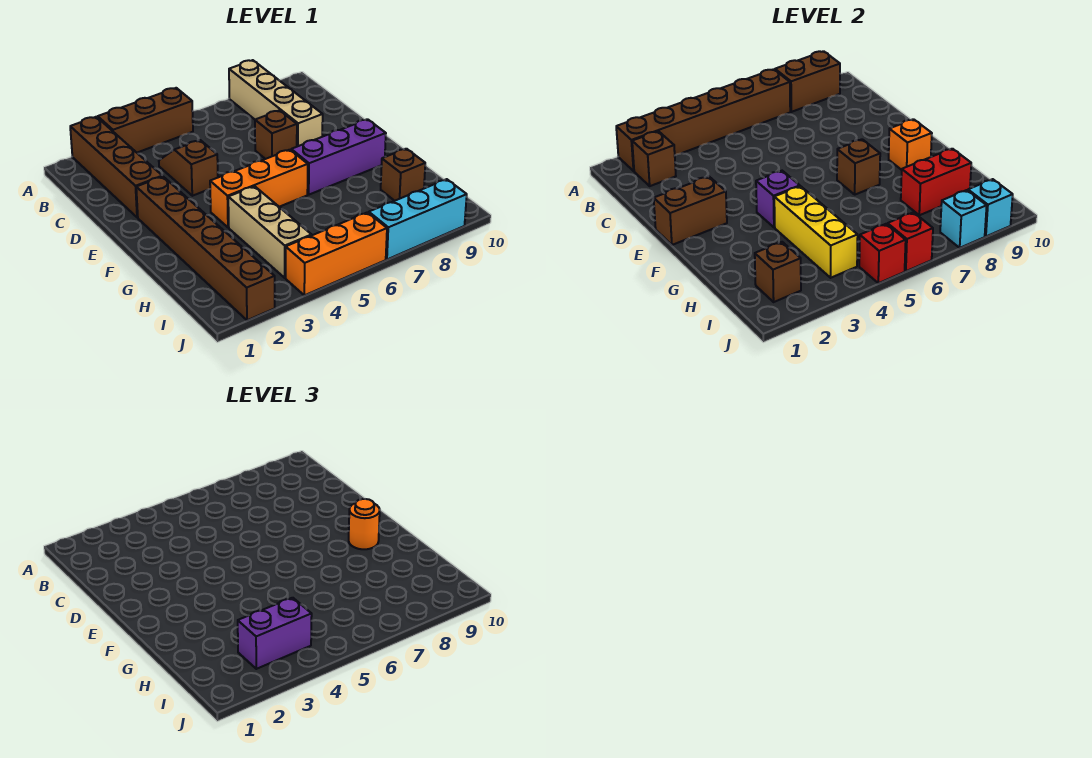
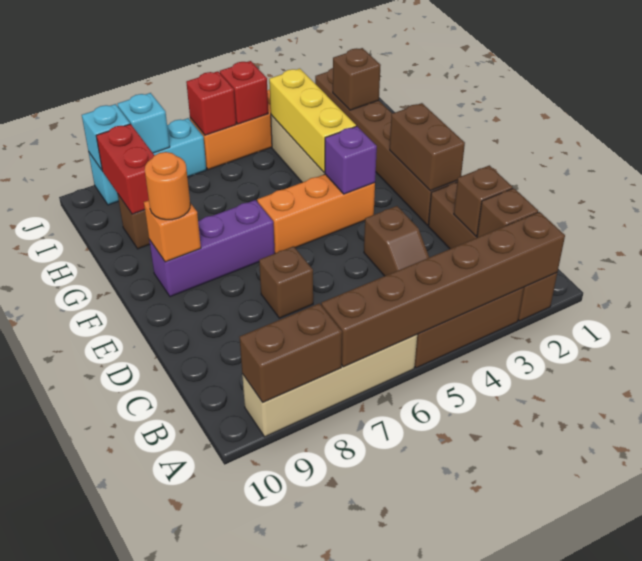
tan 1x4 brick [229,60,323,147] -> tan 1x4 brick turned to [242,335,417,437]
brown 1x2 brick [654,176,727,245] -> brown 1x2 brick turned to [390,103,465,191]
brown 1x1 brick [837,139,880,195] -> brown 1x1 brick moved to [454,165,513,236]
red 1x2 brick [901,149,971,215] -> red 1x2 brick turned to [96,124,155,214]
purple 1x2 brick [238,598,312,669] -> none

